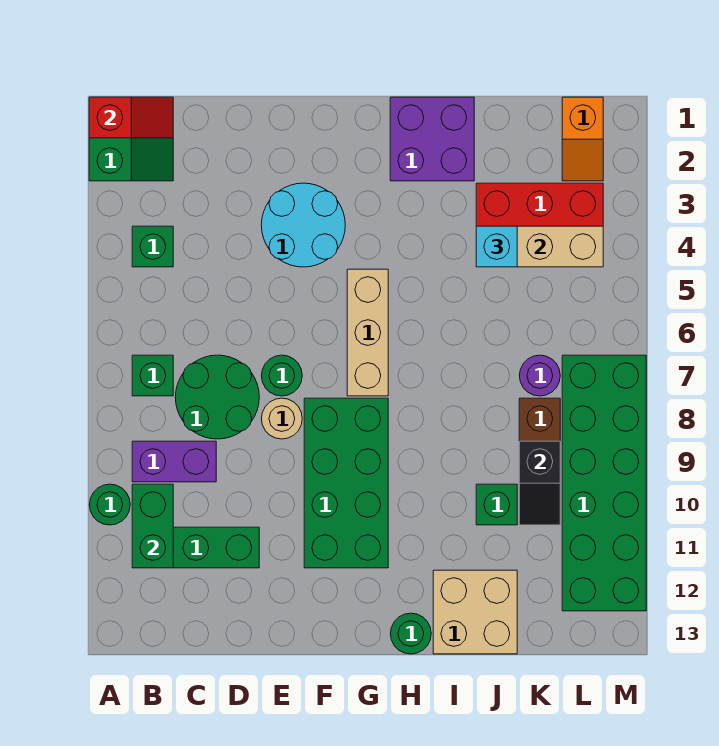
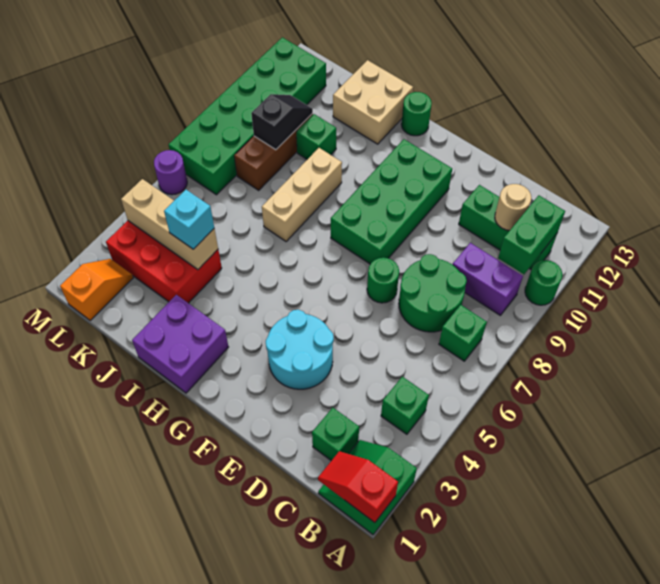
none -> green 1x1 brick [312,408,359,461]
tan 1x1 round brick [261,398,302,439] -> tan 1x1 round brick moved to [495,184,531,230]
tan 1x3 brick [347,269,388,396] -> tan 1x3 brick moved to [262,148,342,241]
purple 1x1 round brick [519,355,560,396] -> purple 1x1 round brick moved to [154,150,187,195]

